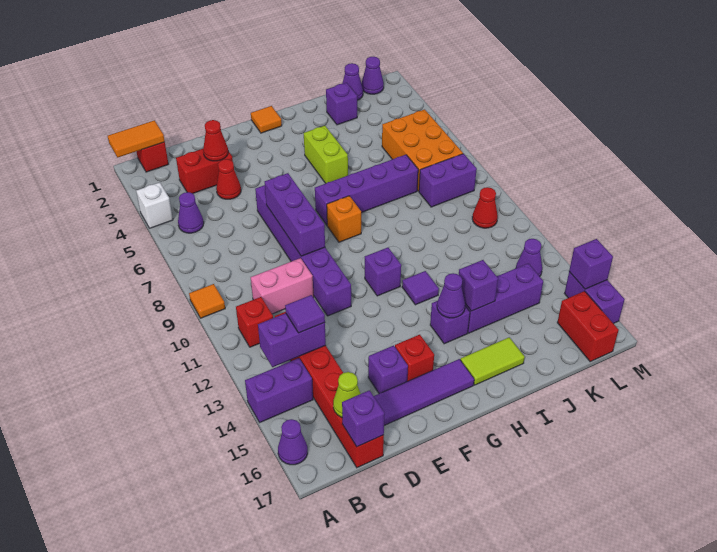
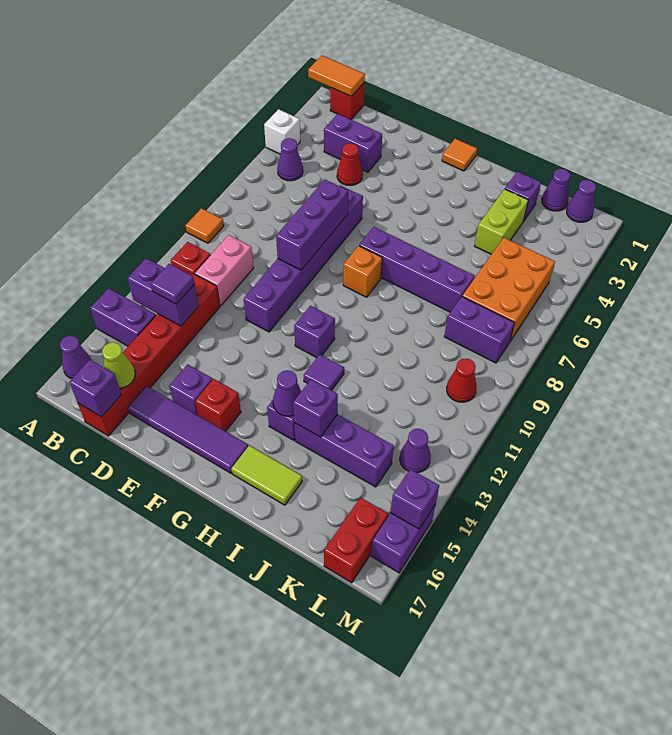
red 1x2 brick [176,149,233,194] -> purple 1x2 brick [324,114,382,172]
pink 1x2 brick [251,258,314,314] -> pink 1x2 brick turned to [195,235,253,306]
red 1x1 cone [203,120,228,161] -> none
lime 1x2 brick [304,126,348,183] -> lime 1x2 brick moved to [475,189,528,254]

